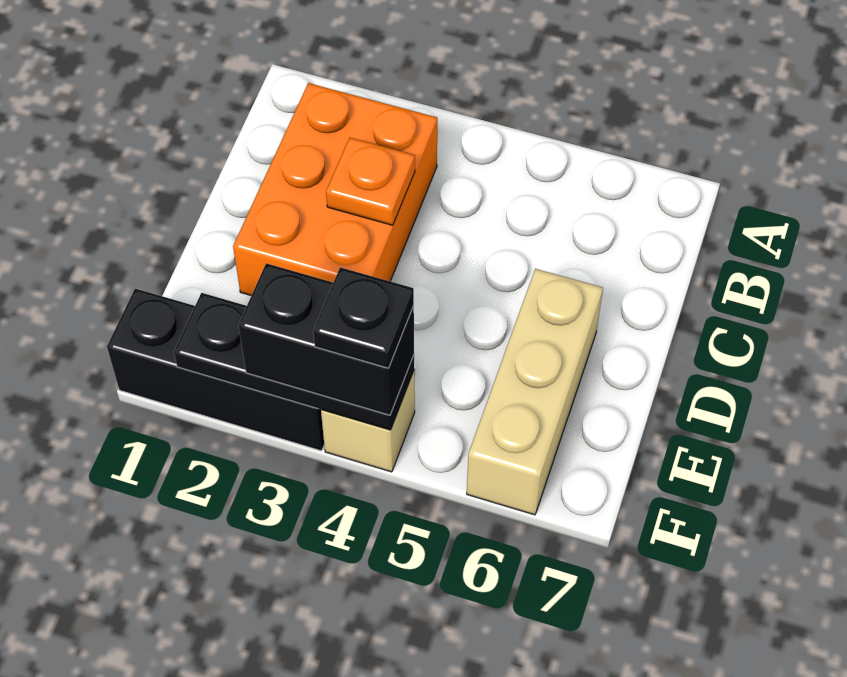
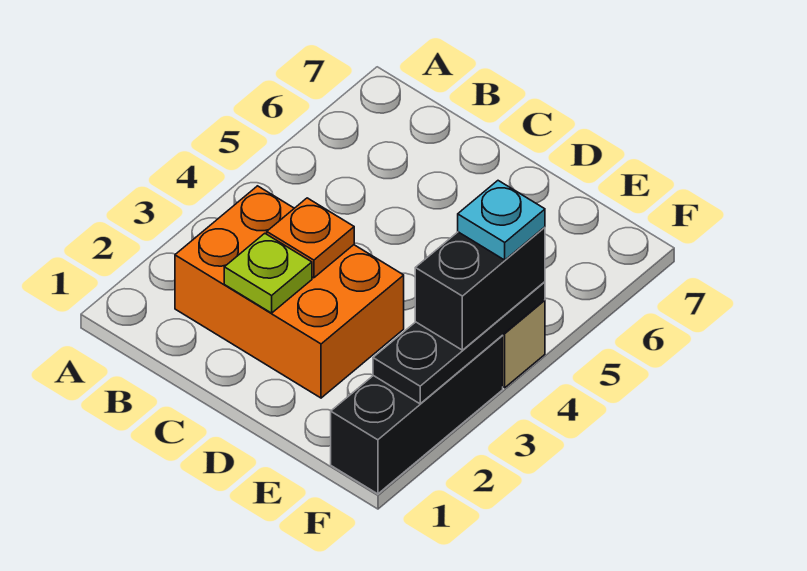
none -> lime 1x1 plate [224,233,312,313]
tan 1x3 brick [467,269,603,515] -> none
black 1x1 plate [313,267,414,368] -> cyan 1x1 plate [458,181,545,260]

